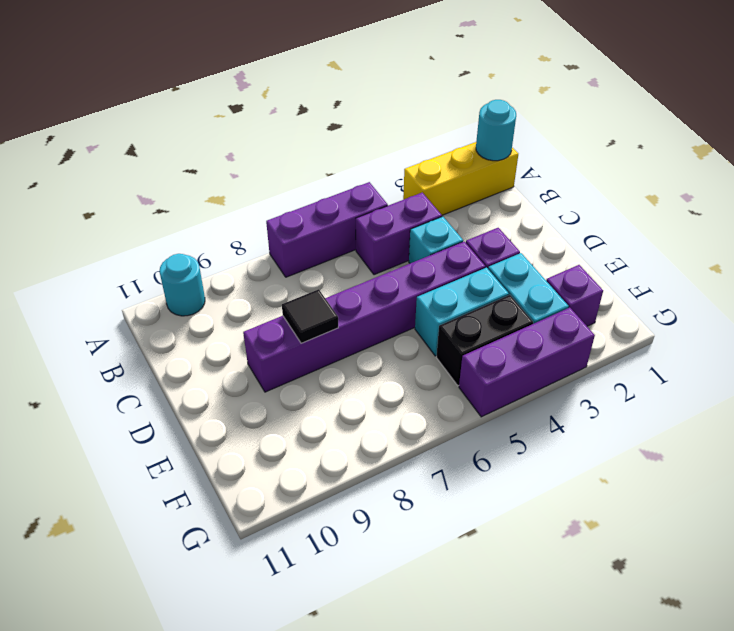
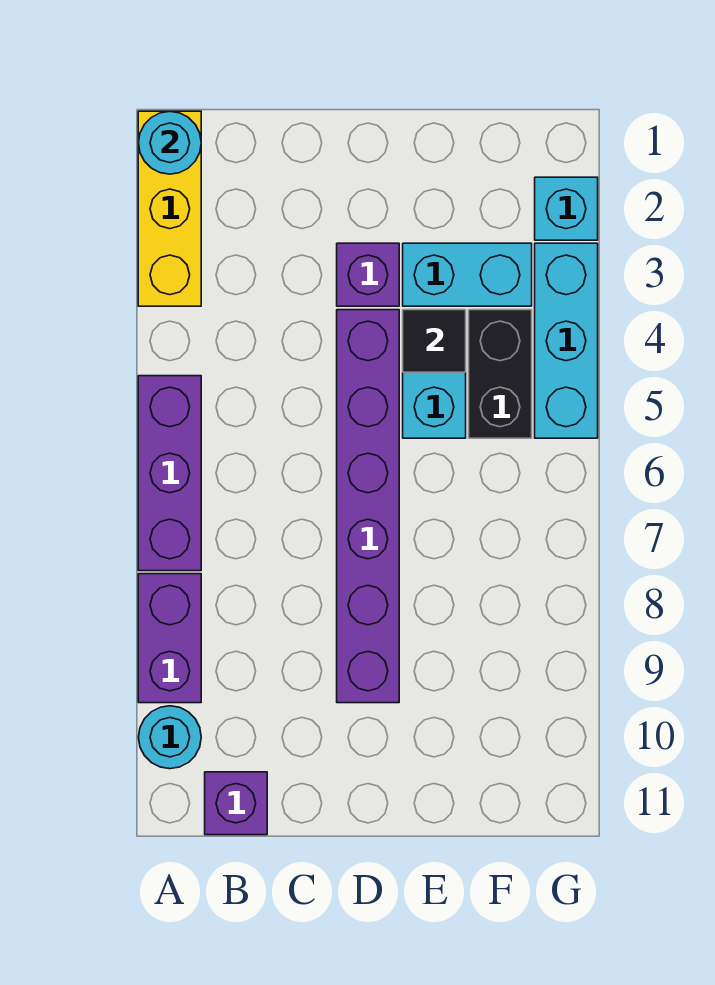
purple 1x2 brick [356,193,442,275] -> purple 1x2 brick moved to [138,574,201,703]
cyan 1x1 brick [409,217,463,263] -> cyan 1x1 brick moved to [535,177,598,240]
black 1x1 tile [282,289,338,343] -> black 1x1 tile moved to [403,310,466,372]
purple 1x1 brick [546,265,603,326] -> purple 1x1 brick moved to [205,772,267,835]
purple 1x3 brick [459,308,595,417] -> cyan 1x3 brick [535,243,598,438]

